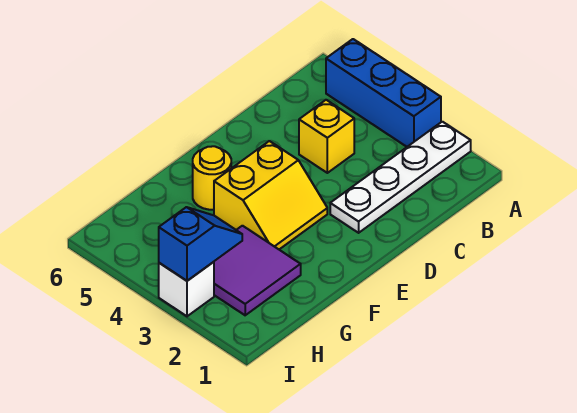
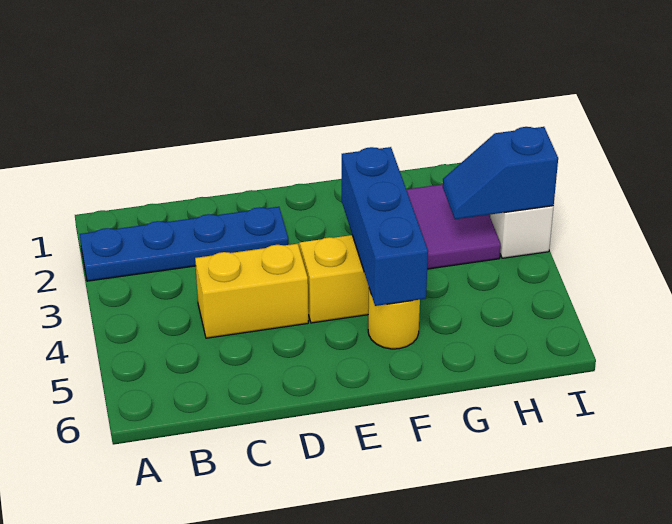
white 1x4 plate [330,122,471,233] -> blue 1x4 plate [80,207,288,281]
blue 1x3 brick [326,39,441,147] -> blue 1x3 brick moved to [342,147,428,306]
yellow 1x1 brick [299,100,354,173] -> yellow 1x2 brick [195,244,308,338]

